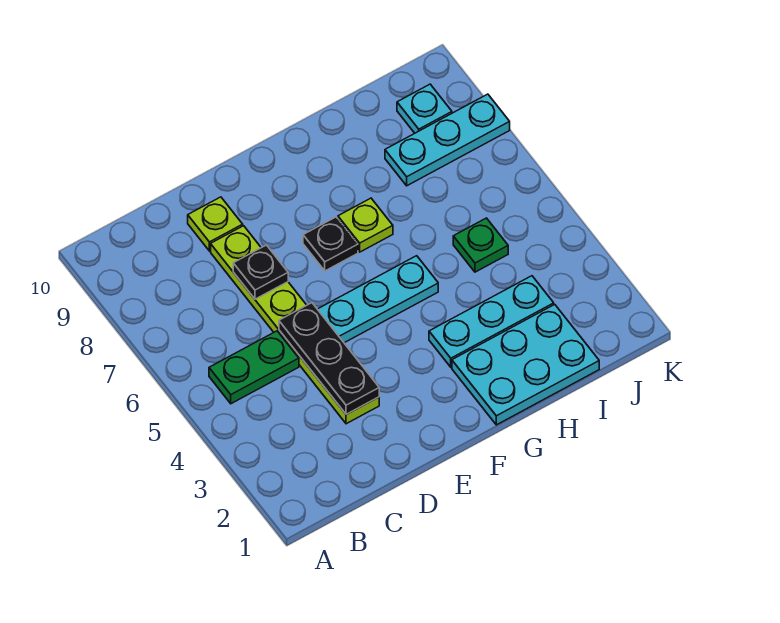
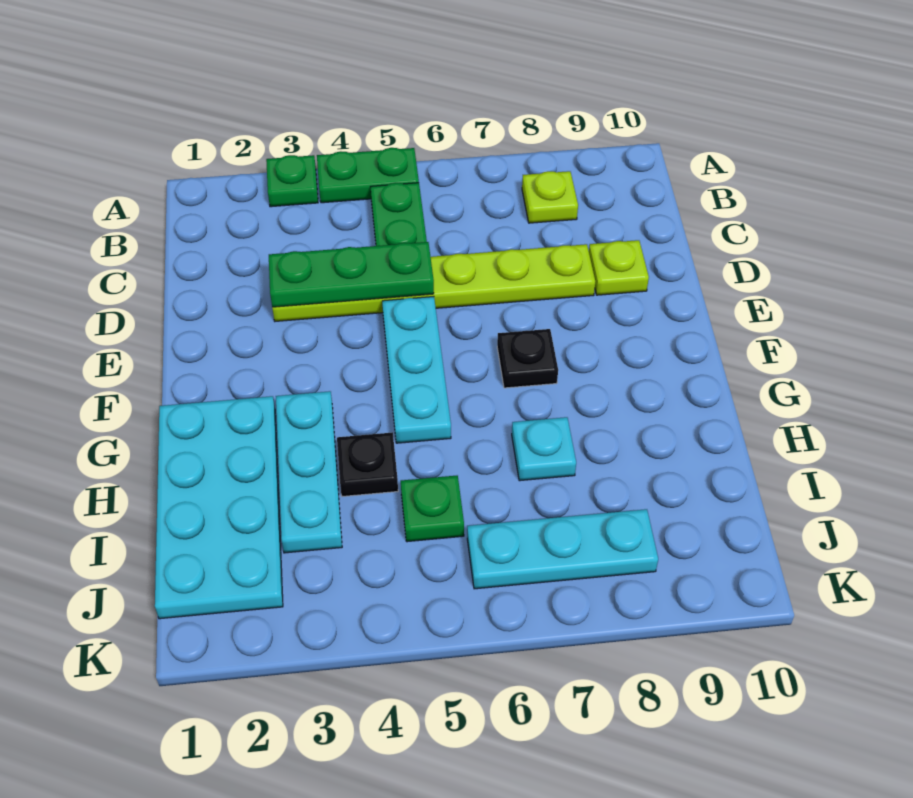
none -> green 1x1 plate [266,155,318,207]
none -> green 1x2 plate [317,148,419,203]
black 1x3 plate [279,303,379,414] -> green 1x3 plate [269,242,434,307]
black 1x1 plate [233,245,288,299] -> black 1x1 plate moved to [337,432,398,497]
cyan 2x3 plate [452,305,599,425] -> cyan 2x4 plate [155,396,283,619]
lime 1x1 plate [338,198,393,252] -> lime 1x1 plate moved to [522,171,578,223]
cyan 1x3 plate [385,94,510,186] -> cyan 1x3 plate turned to [467,509,658,589]
cyan 1x1 plate [397,84,452,133] -> cyan 1x1 plate moved to [512,417,576,481]

